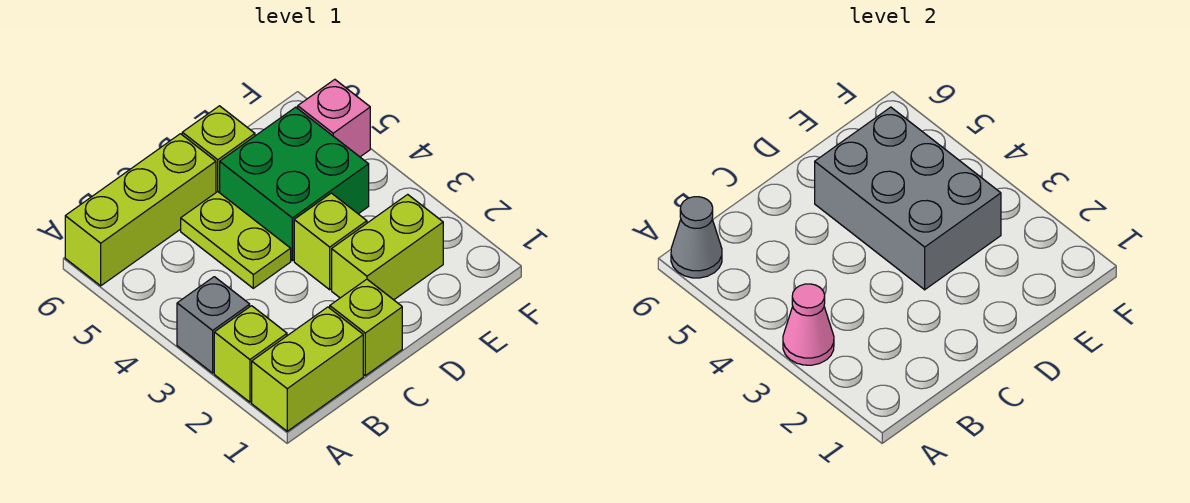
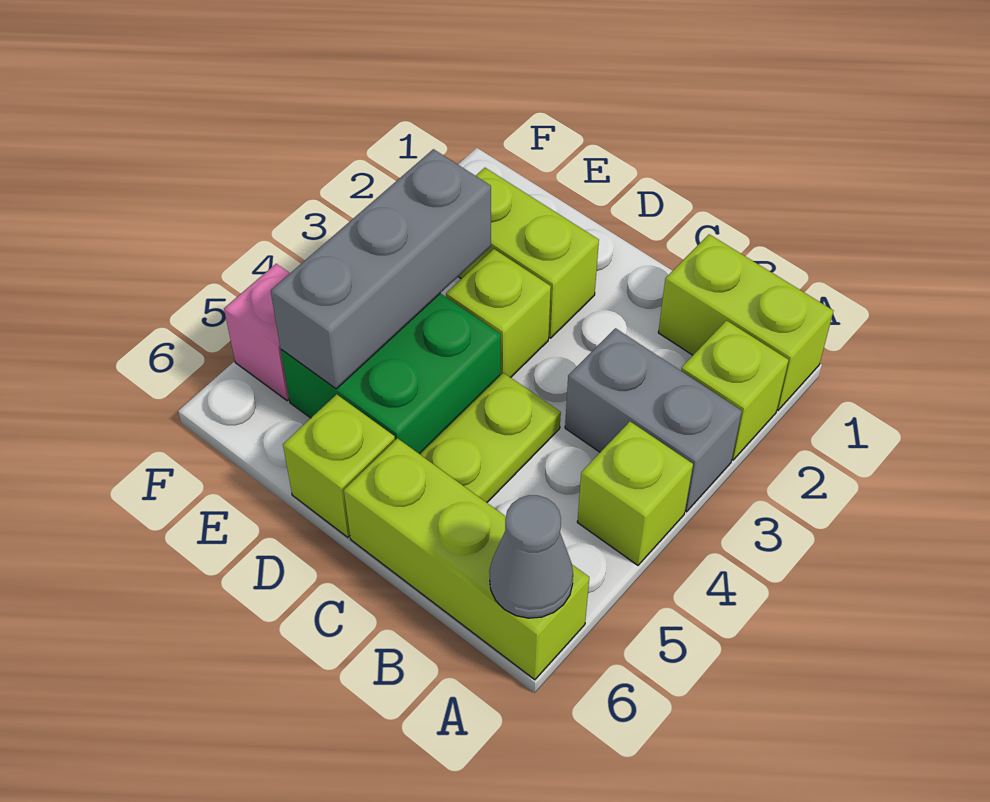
grey 1x1 brick [177,277,250,373] -> grey 1x2 brick [565,328,742,512]
pink 1x1 cone [783,284,834,365] -> none
lime 1x1 brick [330,279,402,376] -> lime 1x1 brick moved to [577,422,693,565]
grey 2x3 brick [815,107,1001,290] -> grey 1x3 brick [271,149,491,389]

